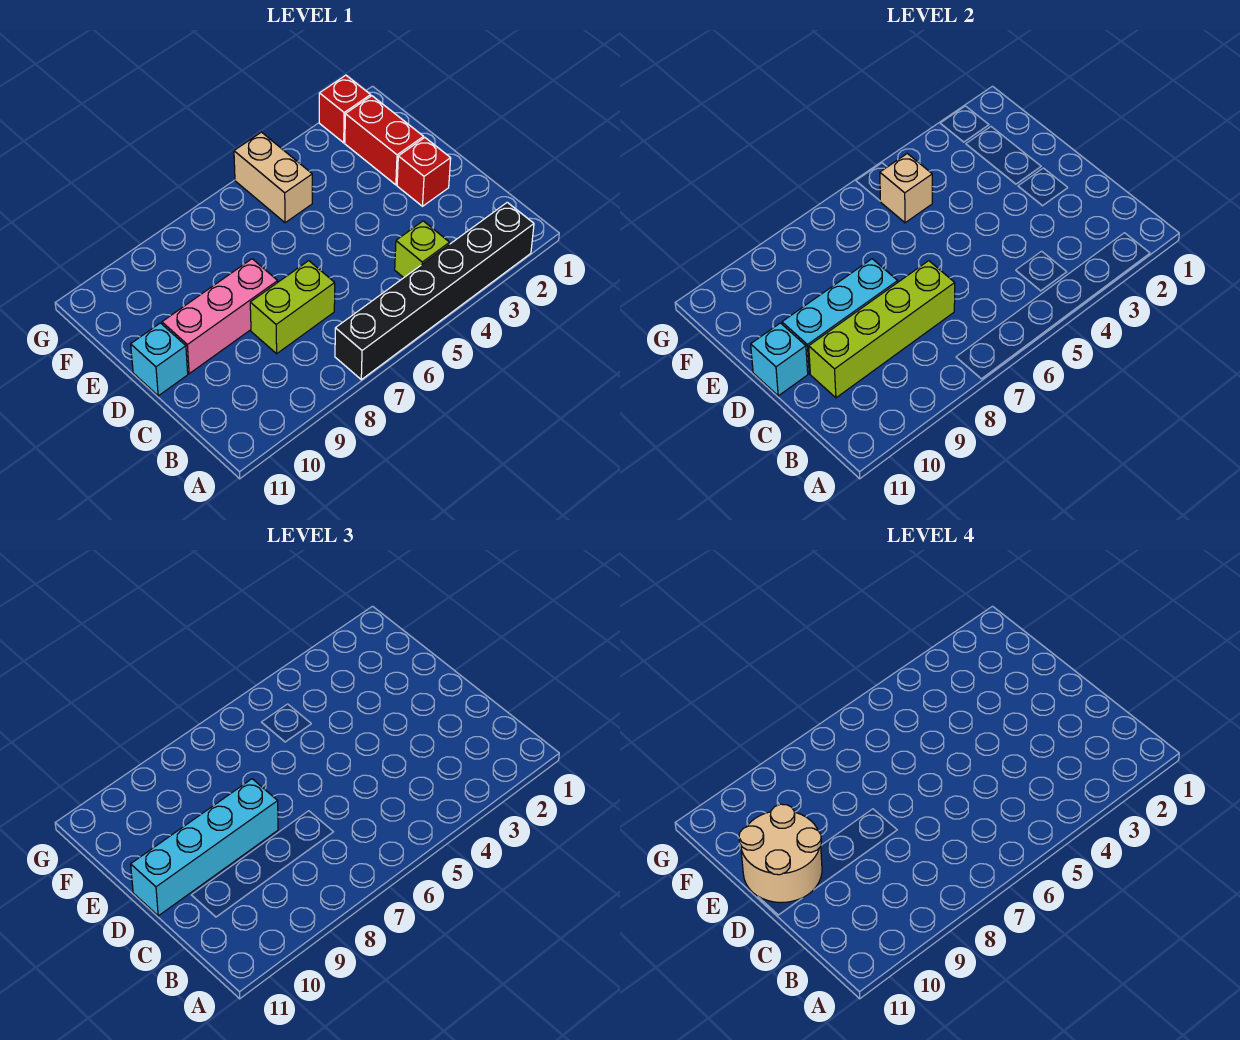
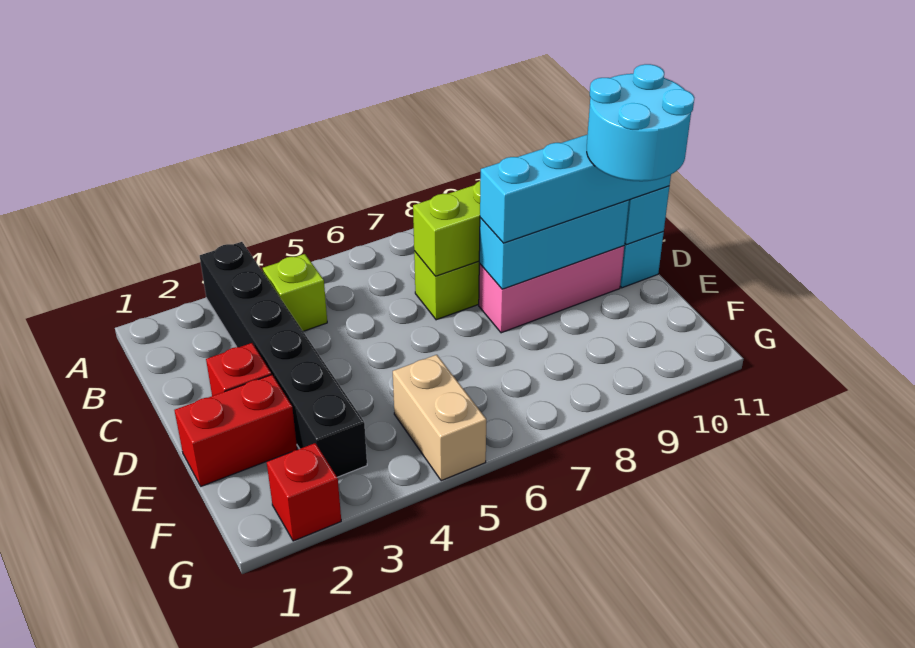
black 1x6 brick [335,202,534,380] -> black 1x6 brick turned to [200,242,367,477]
tan 2x2 round brick [739,804,822,903] -> cyan 2x2 round brick [587,64,694,181]
red 1x2 brick [345,96,424,185] -> red 1x2 brick turned to [175,375,297,486]
tan 1x1 brick [880,153,932,223] -> none

